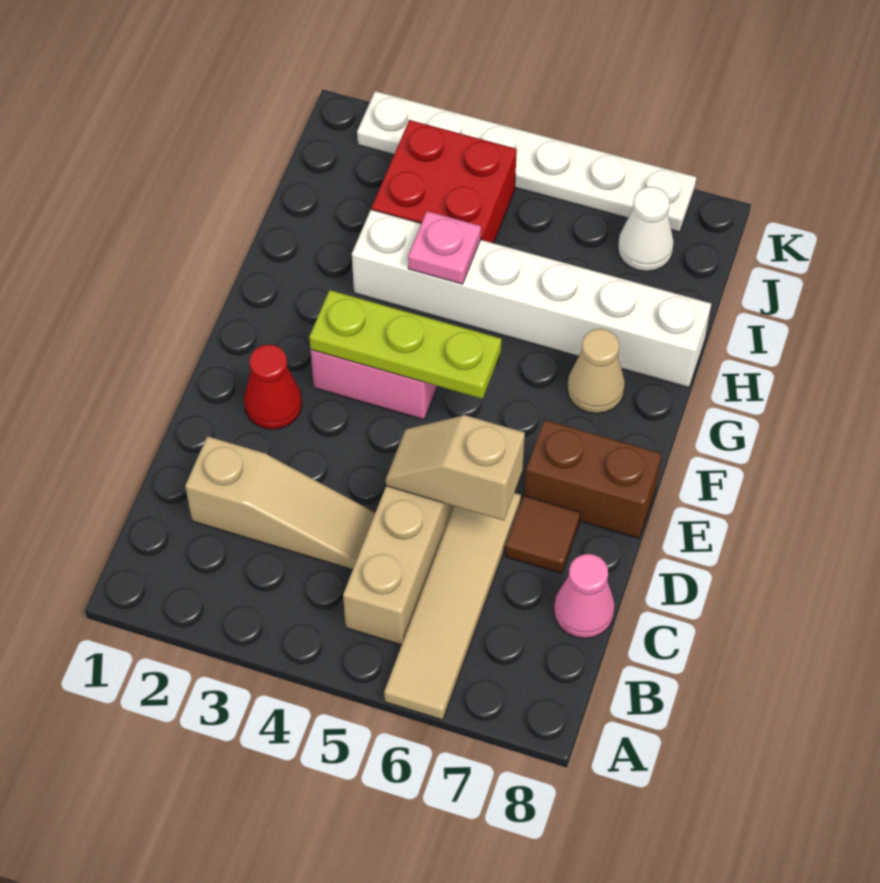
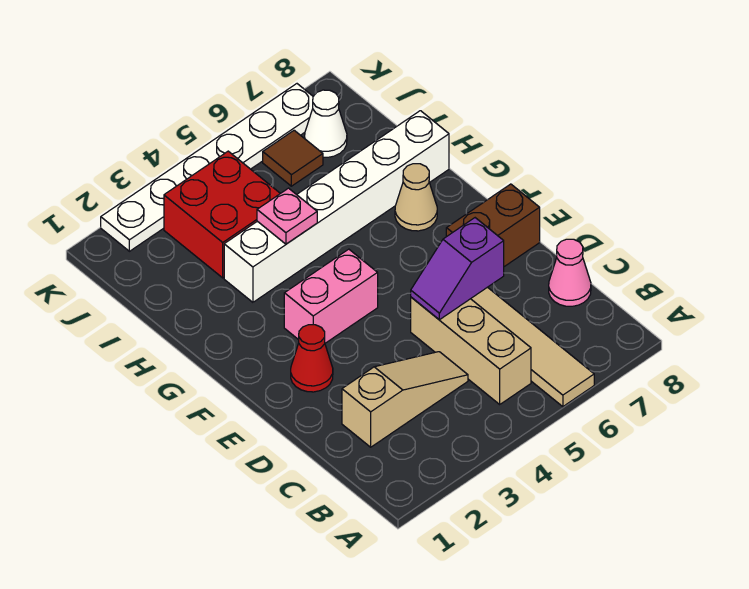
tan 1x2 slope [386,415,525,521] -> purple 1x2 slope [411,218,504,320]
brown 1x1 tile [505,496,580,573] -> brown 1x1 tile moved to [263,130,323,186]
lime 1x3 plate [309,290,501,399] -> none

